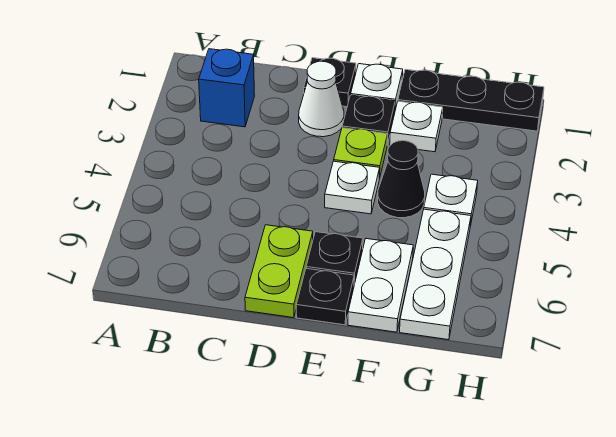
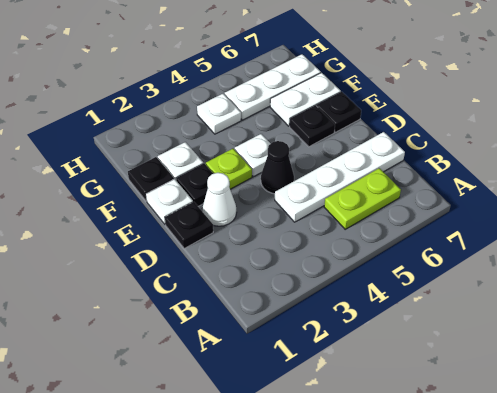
blue 1x1 brick [199,49,255,127] -> none
none -> white 1x4 plate [275,132,405,222]
lime 1x2 plate [245,225,313,318] -> lime 1x2 plate moved to [324,168,401,229]
black 1x3 plate [398,69,544,131] -> black 1x1 plate [128,157,174,201]
black 1x1 cone [378,141,425,218] -> black 1x1 cone moved to [261,141,294,194]

